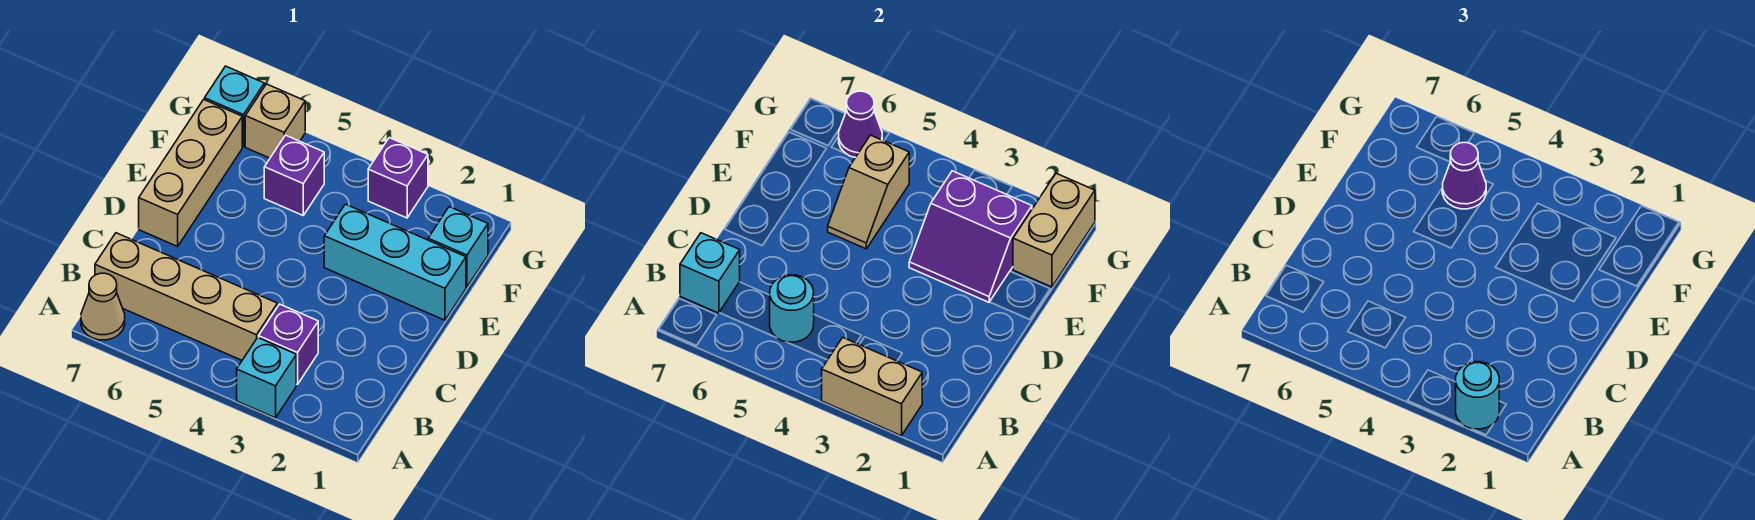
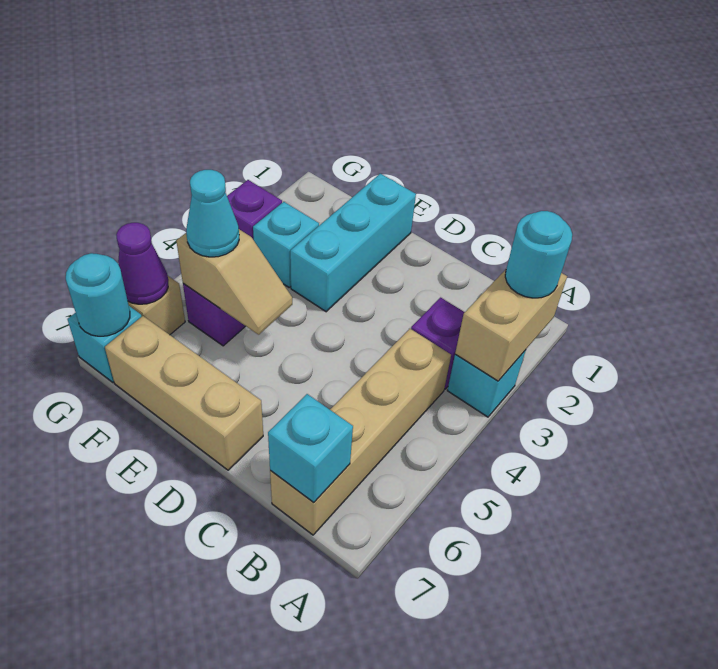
tan 1x1 cone [81,273,125,340] -> none
cyan 1x1 round brick [770,275,814,342] -> cyan 1x1 round brick moved to [66,253,130,336]
purple 2x2 slope [909,171,1032,302] -> none
cyan 1x1 brick [428,207,488,287] -> cyan 1x1 brick moved to [253,202,319,287]
tan 1x2 brick [1013,173,1095,287] -> none
purple 1x1 cone [1442,142,1486,209] -> cyan 1x1 cone [186,170,239,257]

